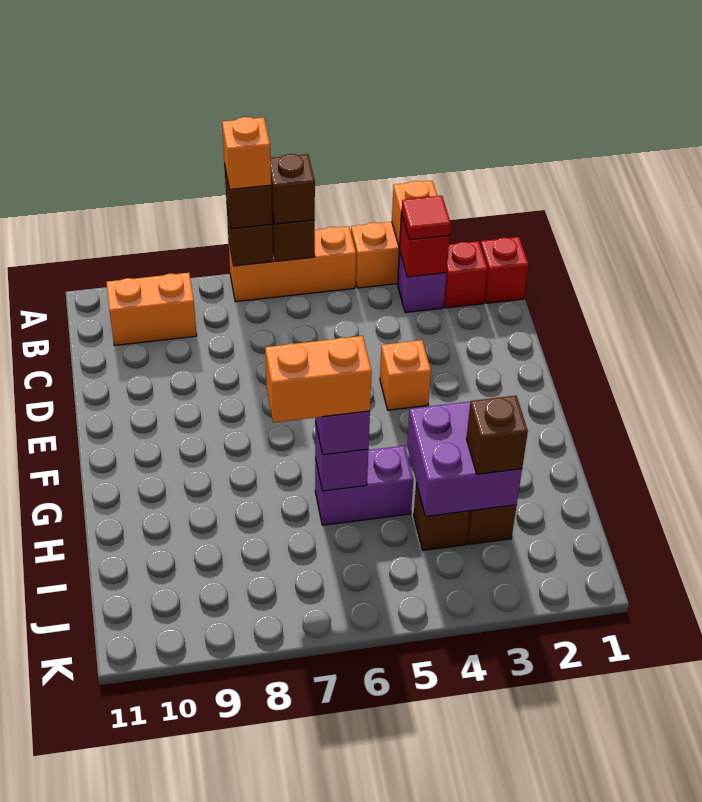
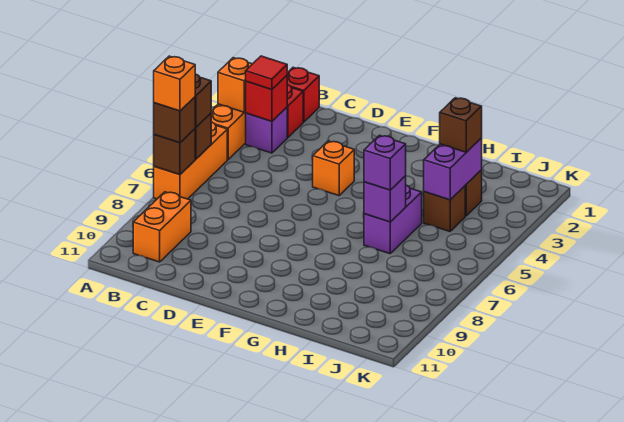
purple 2x2 brick [407,402,522,516] -> purple 1x2 brick [423,138,482,200]
orange 1x2 brick [265,336,372,423] -> none

